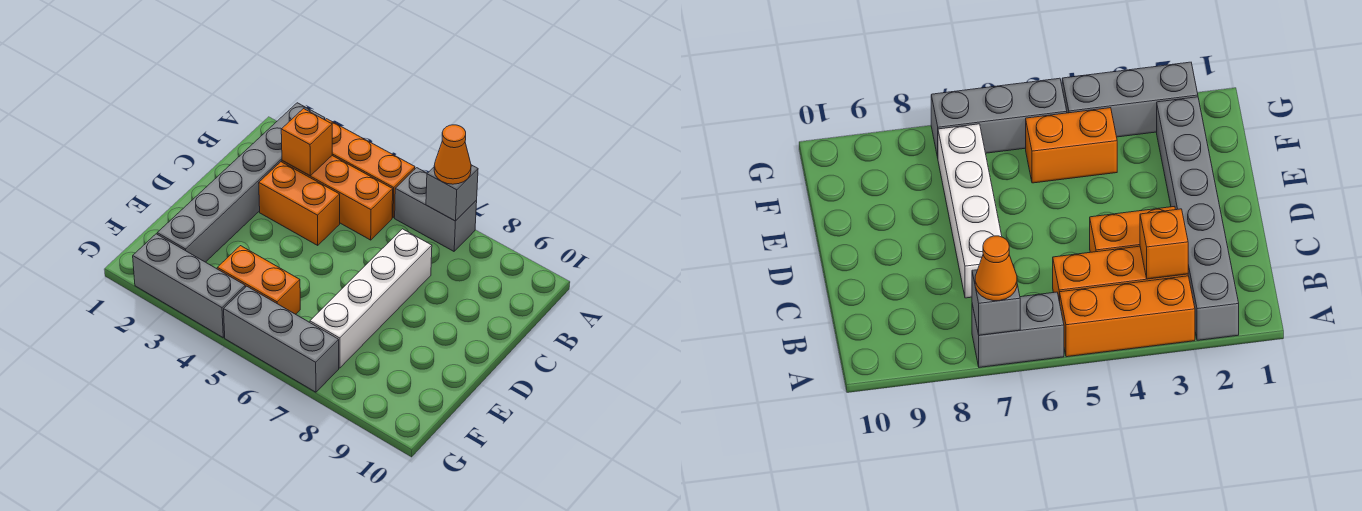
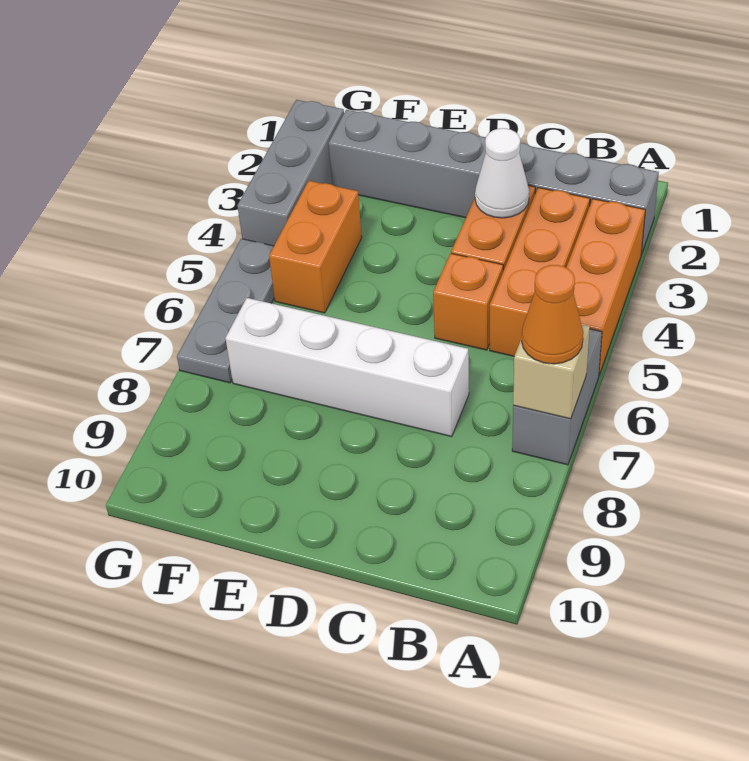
grey 1x1 brick [426,165,478,221] -> tan 1x1 brick [513,325,590,419]
orange 1x1 brick [281,109,332,176] -> orange 1x1 brick moved to [433,253,503,350]
none -> white 1x1 cone [475,128,529,218]
grey 1x3 brick [224,286,339,392] -> grey 1x3 plate [177,239,274,383]

